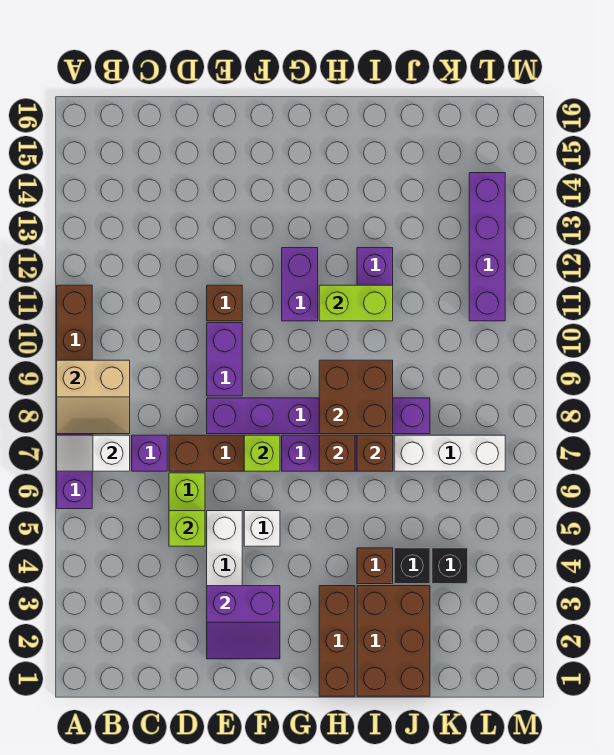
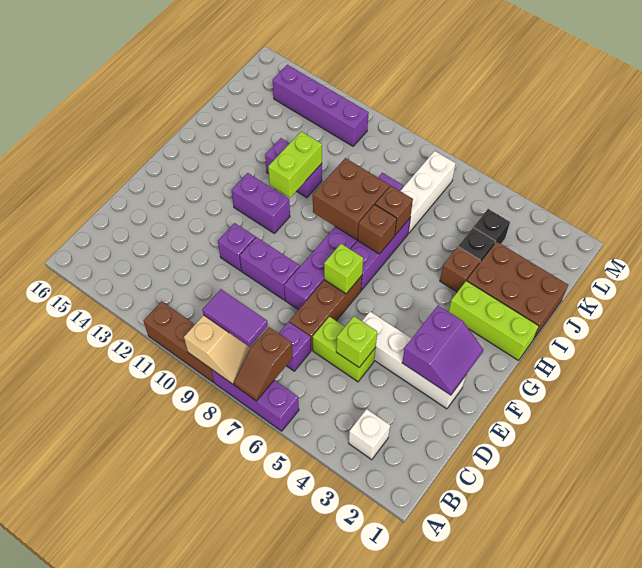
white 1x2 slope [57,435,130,471] -> brown 1x2 slope [234,327,293,401]
none -> purple 1x2 tile [202,289,268,347]
brown 1x1 brick [207,285,242,321] -> purple 1x1 brick [218,223,255,271]
white 1x1 brick [244,511,280,546] -> white 1x1 brick moved to [349,409,390,460]
brown 1x3 brick [319,586,355,696] -> lime 1x3 brick [449,281,539,361]

